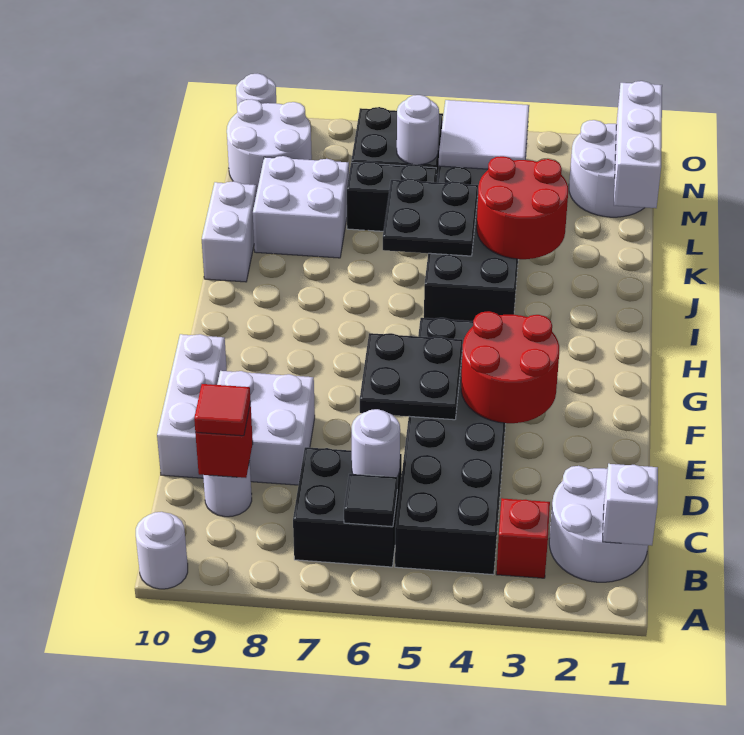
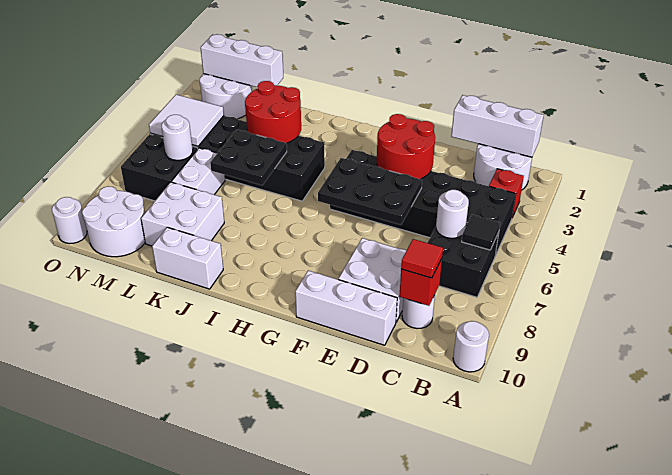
white 1x1 brick [603,464,658,545] -> white 1x3 brick [451,95,544,157]
black 2x2 plate [360,333,463,420] -> black 2x3 plate [318,158,422,225]
black 1x2 brick [347,161,436,231] -> white 1x2 brick [171,148,225,195]

